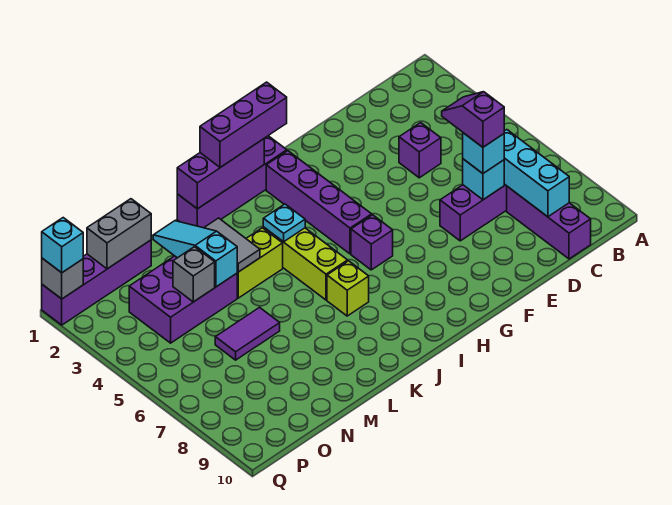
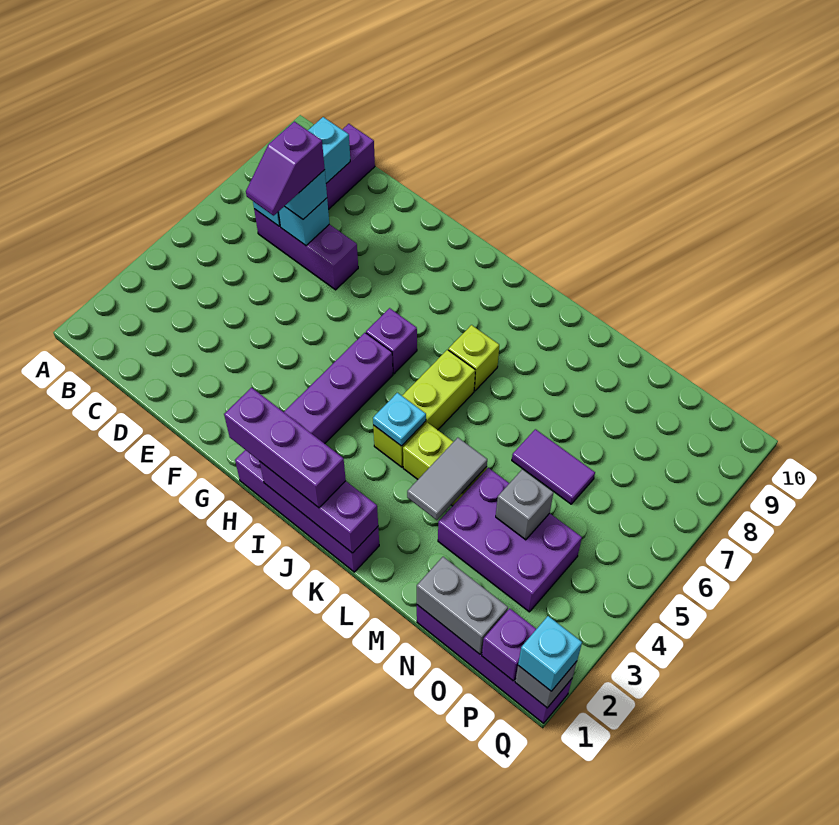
purple 1x1 brick [399,123,441,178] -> purple 1x1 brick moved to [482,608,536,681]
cyan 1x3 slope [153,221,237,287] -> none

